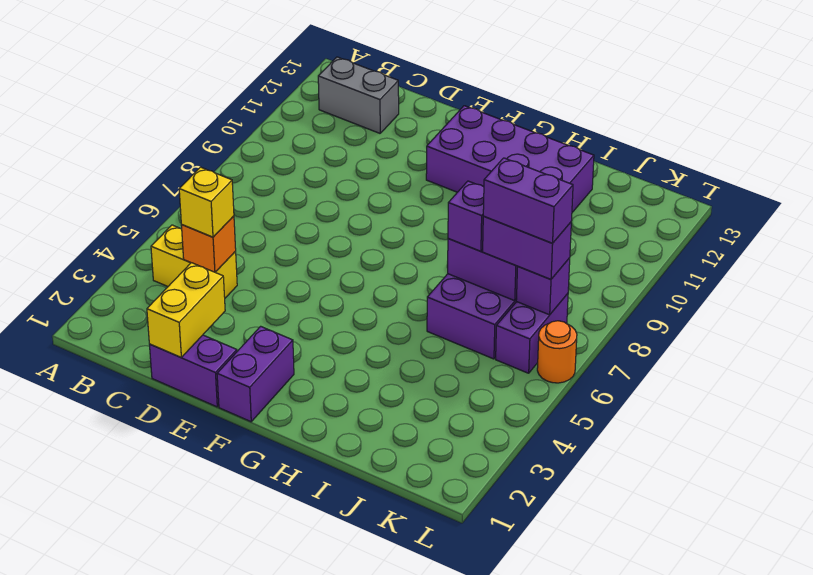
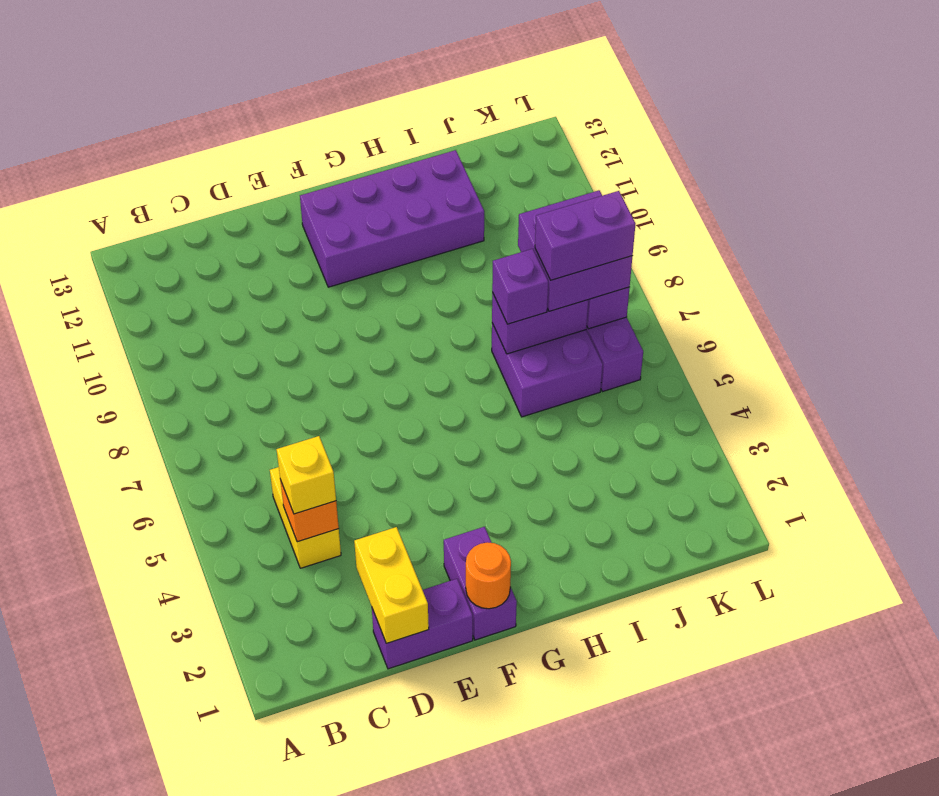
yellow 1x2 brick [151,225,237,298] -> yellow 1x2 brick turned to [270,467,341,568]
grey 1x2 brick [318,57,399,133] -> none
purple 1x2 brick [483,217,571,279] -> purple 2x2 brick [518,190,632,311]
orange 1x1 round brick [537,321,577,383] -> orange 1x1 round brick moved to [466,542,511,609]

